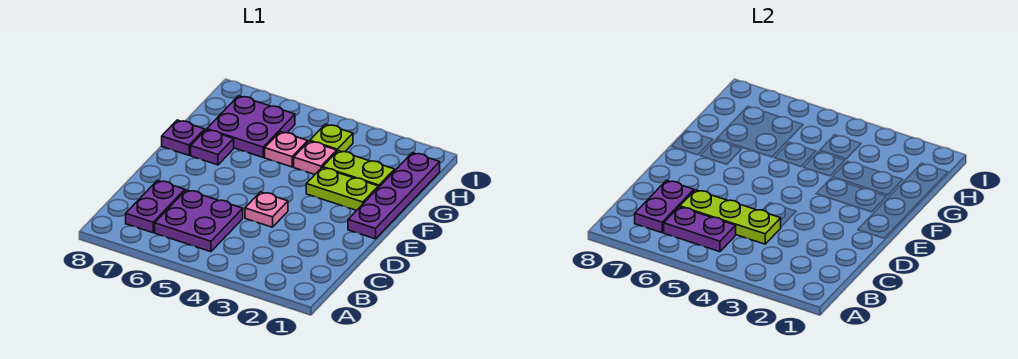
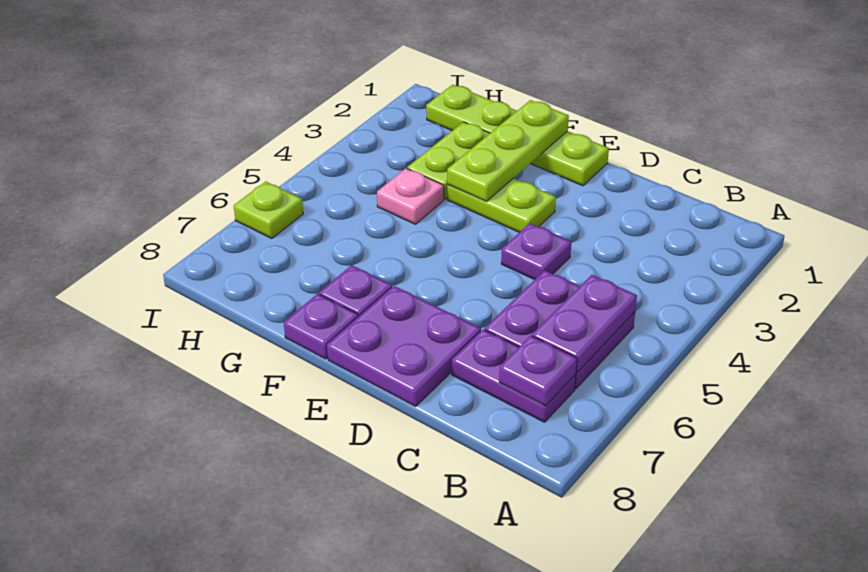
purple 1x2 plate [635,180,694,233] -> purple 1x1 plate [499,336,577,406]
lime 1x3 plate [680,190,781,244] -> lime 1x3 plate moved to [447,100,569,201]
pink 1x1 plate [245,192,288,227] -> purple 1x1 plate [501,223,571,280]
purple 1x4 plate [348,153,440,239] -> lime 1x4 plate [426,85,609,186]
lime 1x2 plate [306,168,378,210] -> lime 1x2 plate turned to [447,178,556,232]
pink 1x1 plate [265,132,308,167] -> none
purple 2x2 plate [207,96,295,157] -> purple 2x2 plate moved to [327,286,481,407]
lime 1x1 plate [310,124,353,152] -> lime 1x1 plate moved to [234,181,303,239]

